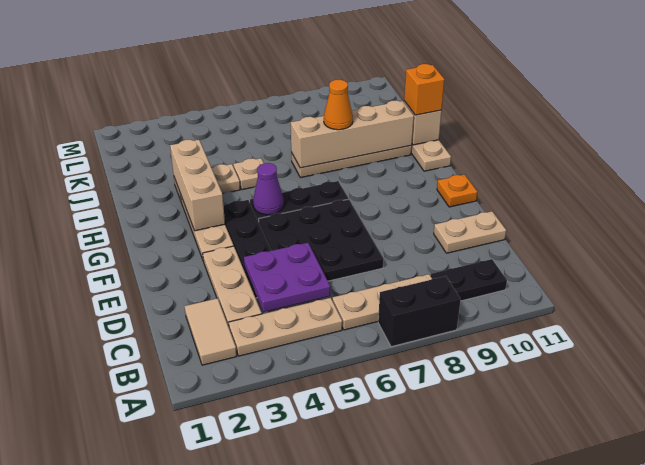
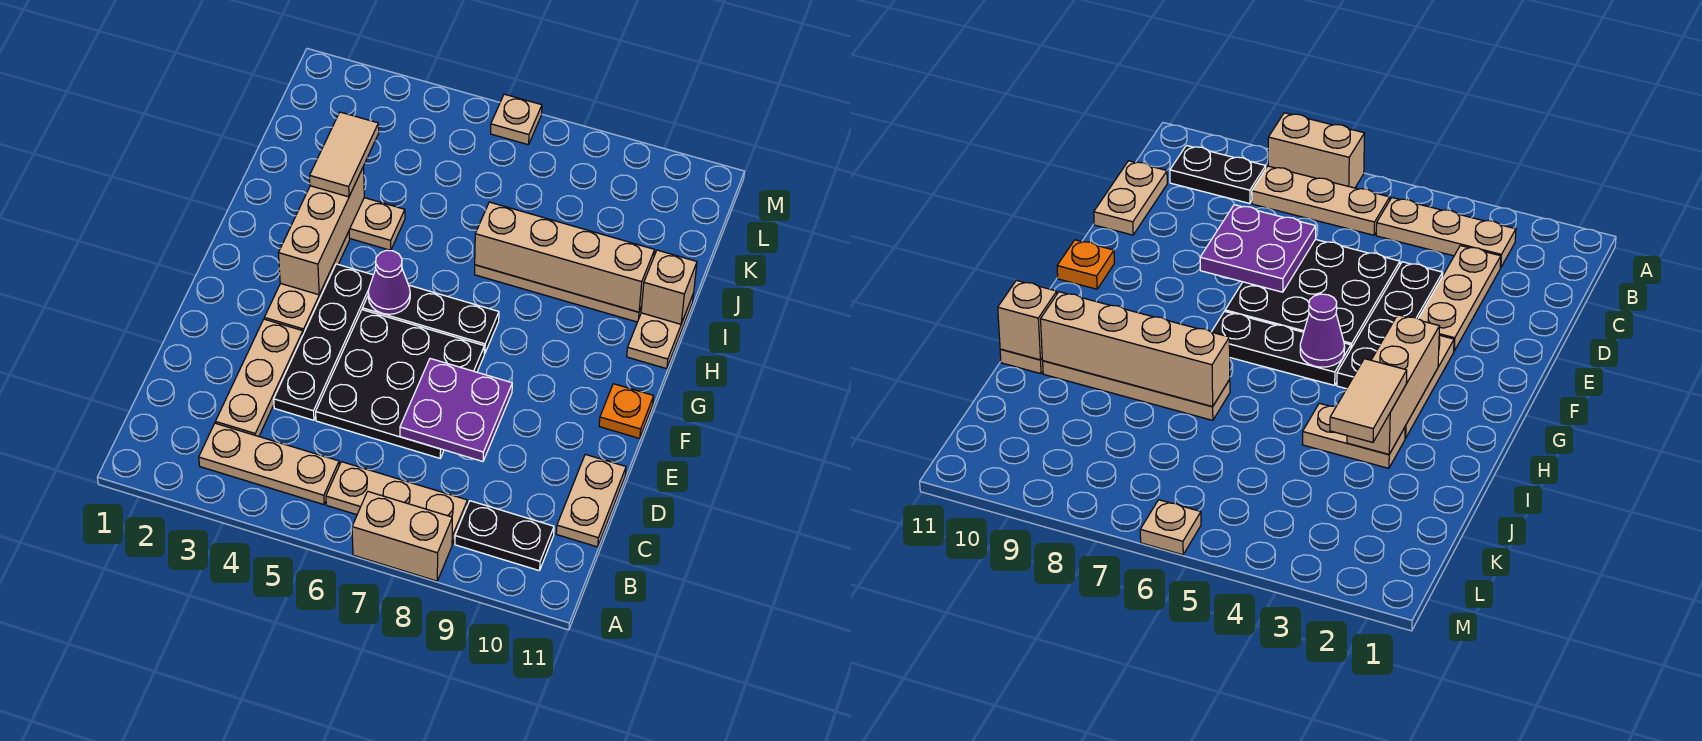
black 1x2 brick [378,276,461,347] -> tan 1x2 brick [352,492,452,581]
tan 1x2 tile [184,298,237,365] -> tan 1x2 tile moved to [310,112,379,197]
purple 2x2 plate [244,243,330,312] -> purple 2x2 plate moved to [400,359,512,461]
tan 1x2 plate [434,211,506,253] -> tan 1x2 plate turned to [556,454,626,547]
tan 1x1 plate [234,158,264,190] -> tan 1x1 plate moved to [491,94,542,145]
orange 1x1 cone [324,80,353,130] -> none
orange 1x1 brick [404,64,445,115] -> none

